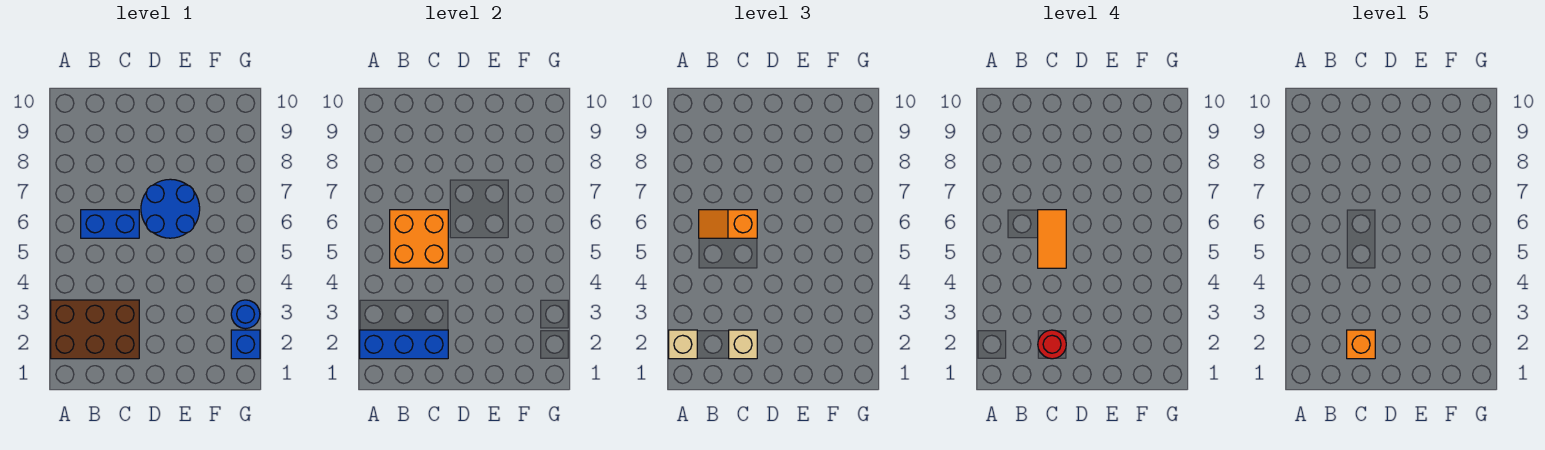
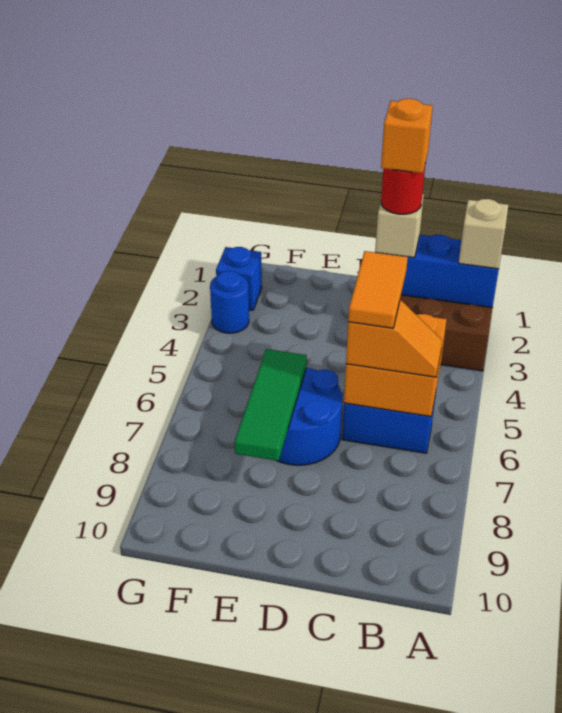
none -> green 1x3 tile [235,349,307,461]

